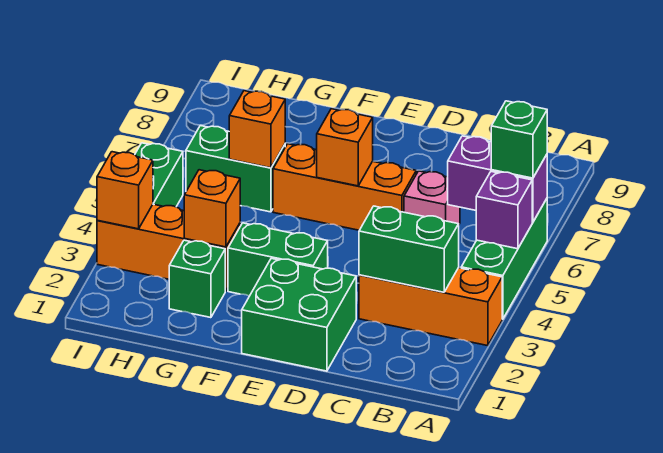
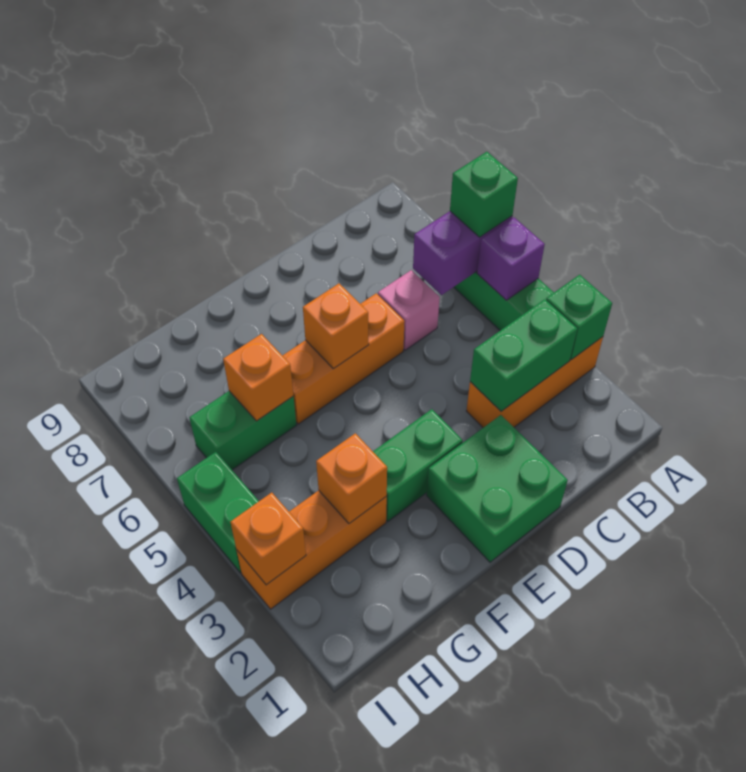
green 1x1 brick [169,240,225,318] -> green 1x1 brick moved to [546,275,612,360]

